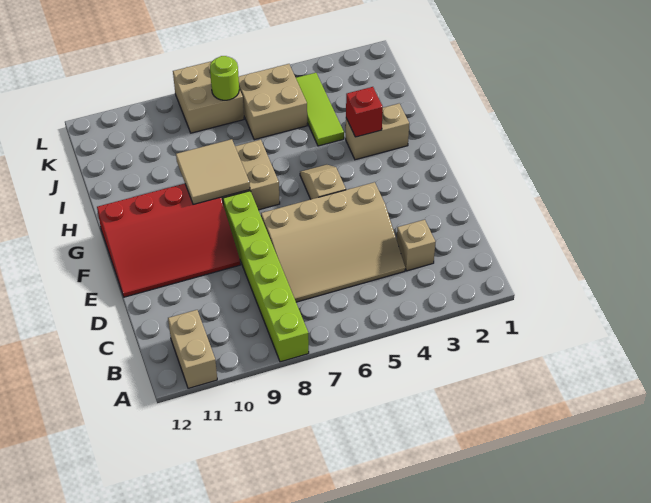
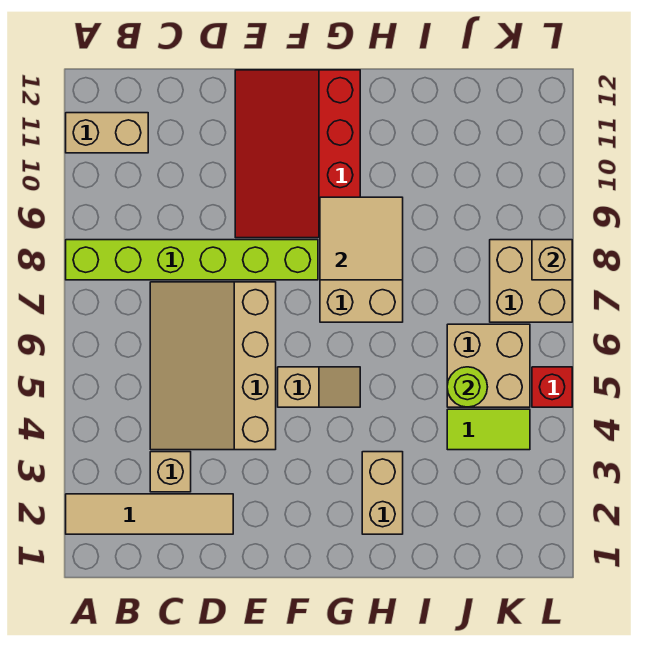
none -> tan 1x4 tile [66,494,233,534]
red 1x1 brick [346,87,383,137] -> red 1x1 brick moved to [532,367,572,407]
lime 1x3 tile [296,73,344,146] -> lime 1x2 tile [447,409,530,450]
lime 1x1 round brick [210,56,239,100] -> lime 1x1 round brick moved to [447,367,487,407]
none -> tan 1x1 brick [532,240,572,280]

